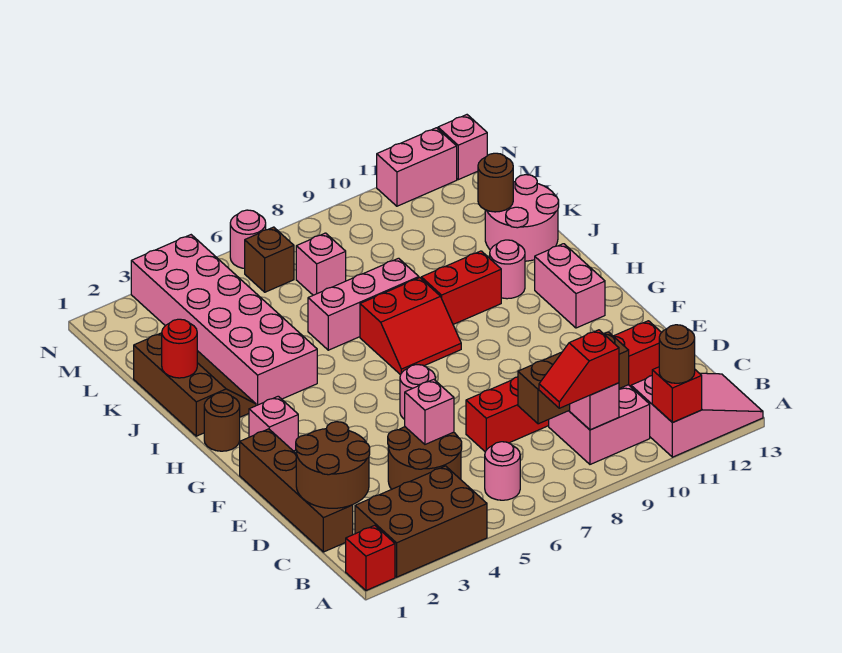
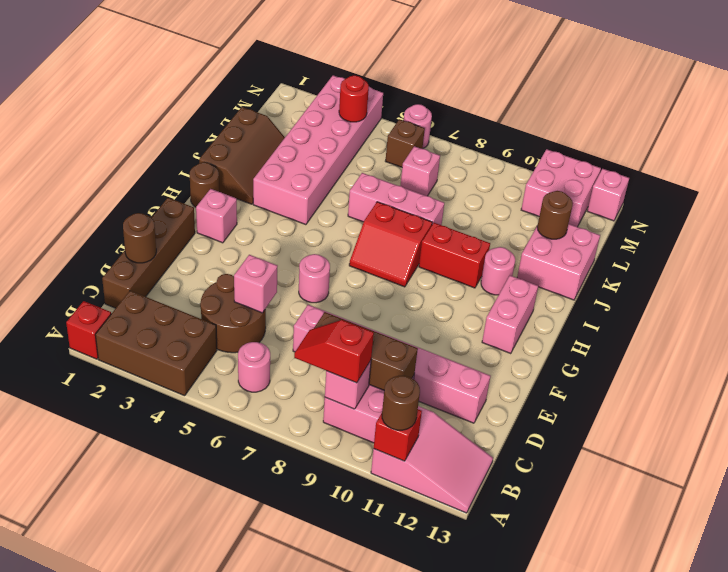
brown 2x2 round brick [296,422,370,508] -> brown 1x1 round brick [123,213,156,263]
red 1x6 brick [466,321,662,452] -> pink 1x6 brick [293,305,490,423]
red 1x1 round brick [162,319,197,378] -> red 1x1 round brick moved to [339,75,369,122]
pink 2x2 round brick [485,175,559,261] -> pink 2x2 brick [517,224,600,300]
pink 1x2 brick [377,128,457,206] -> pink 2x2 brick [521,149,601,227]

